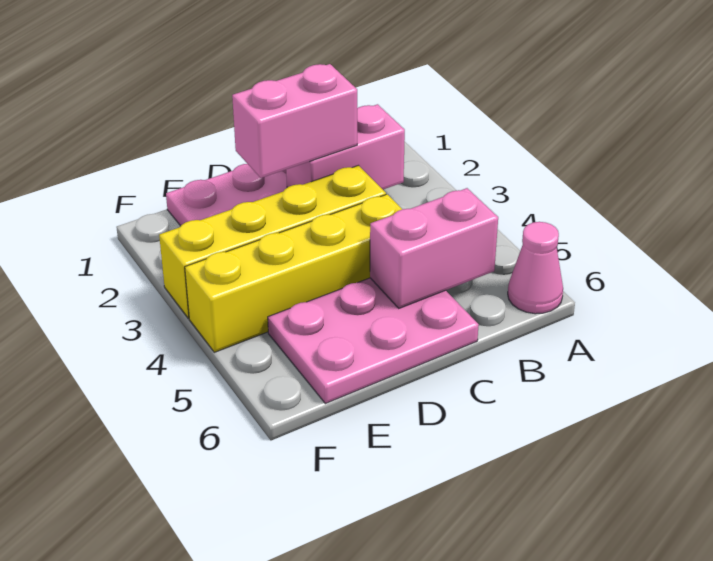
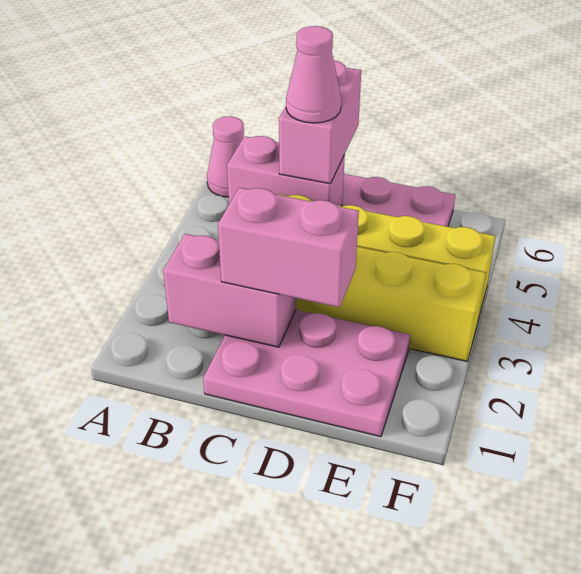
none -> pink 1x2 brick [279,61,361,184]
none -> pink 1x1 cone [286,26,341,123]

